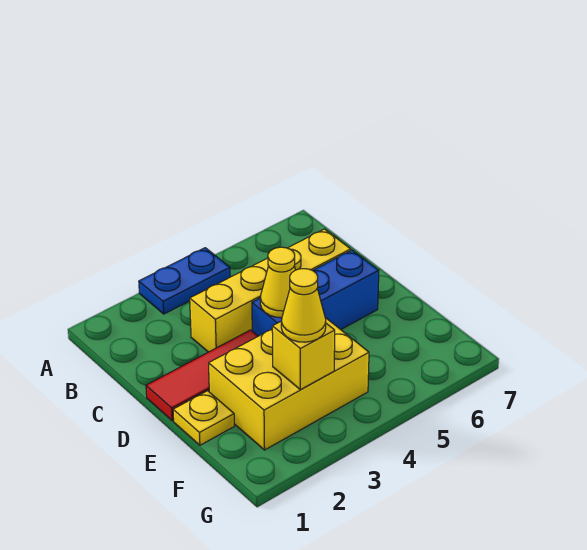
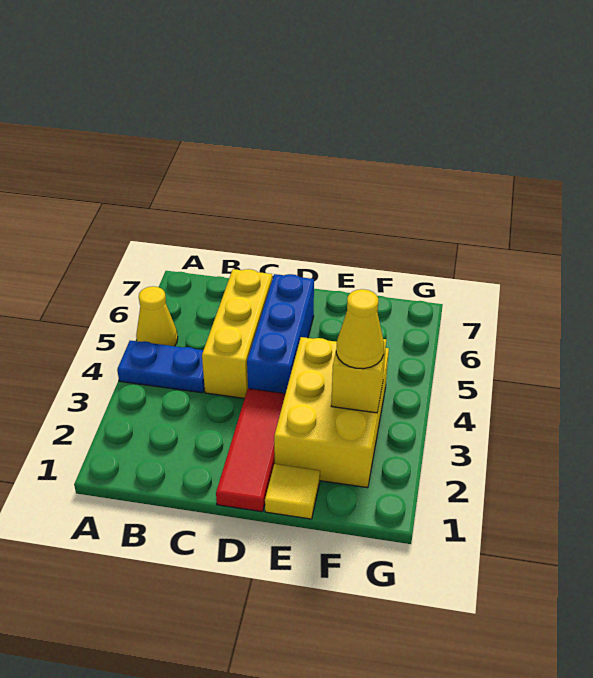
blue 1x2 plate [139,248,230,314] -> blue 1x2 plate turned to [117,341,205,393]
yellow 1x4 brick [190,229,351,352] -> yellow 1x3 brick [202,269,272,398]
yellow 1x1 cone [260,247,295,318] -> yellow 1x1 cone moved to [136,286,178,346]
yellow 1x1 plate [173,391,234,445] -> yellow 1x1 tile [265,464,320,519]

